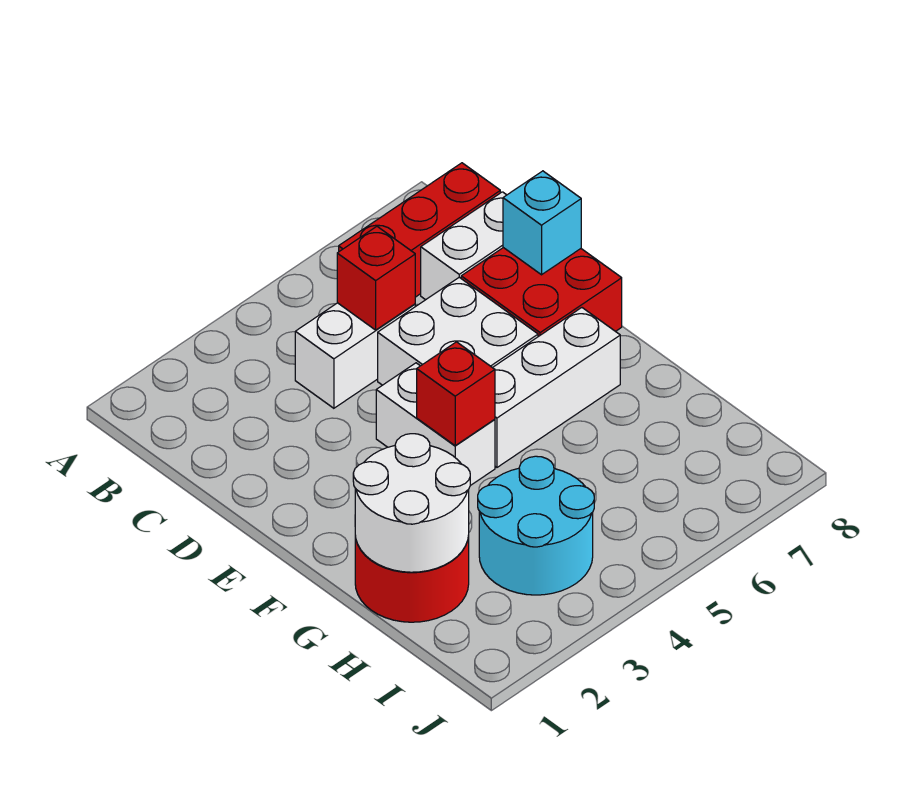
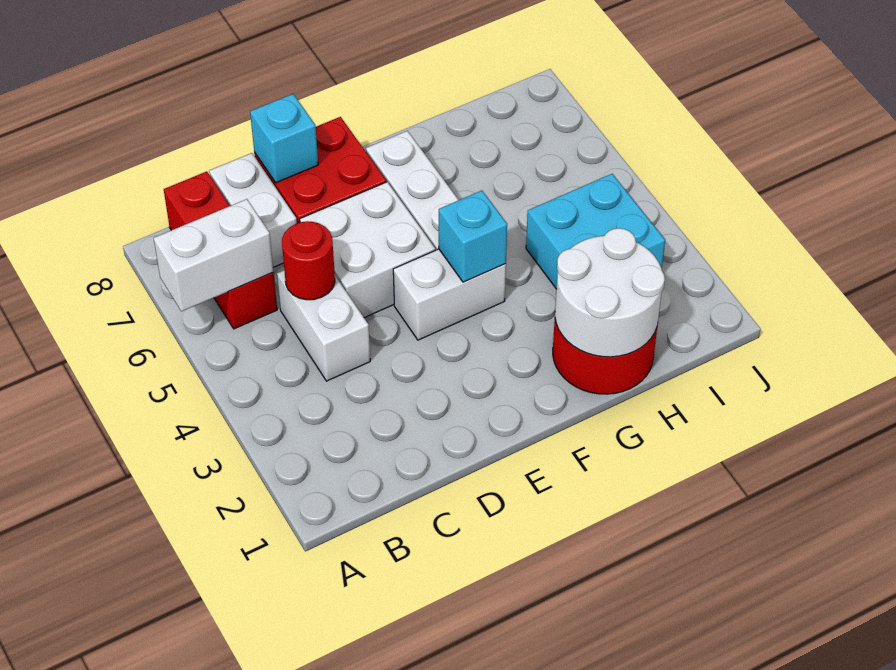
none -> white 1x2 brick [154,199,273,311]
red 1x1 brick [337,227,415,330] -> red 1x1 round brick [282,221,335,300]
red 1x1 brick [417,342,495,446] -> cyan 1x1 brick [439,191,507,282]
cyan 2x2 round brick [478,456,594,595] -> cyan 2x2 brick [526,174,665,289]

